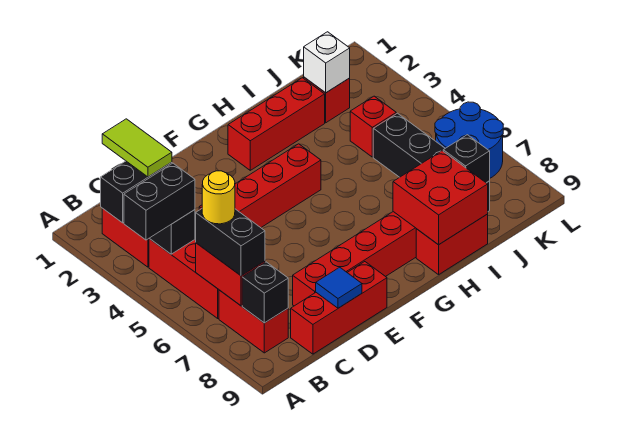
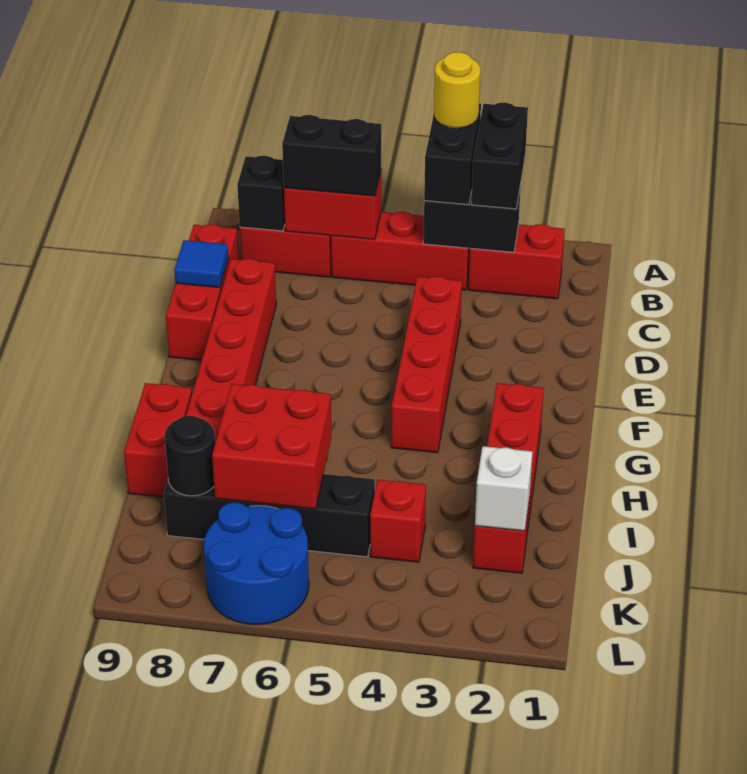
lime 1x2 tile [102,119,172,177] -> none
yellow 1x1 round brick [202,171,235,224] -> yellow 1x1 round brick moved to [434,52,480,128]
red 2x2 brick [393,151,488,245] -> red 2x2 brick moved to [212,384,332,509]
black 1x1 brick [443,135,490,183] -> black 1x1 round brick [165,416,215,496]

